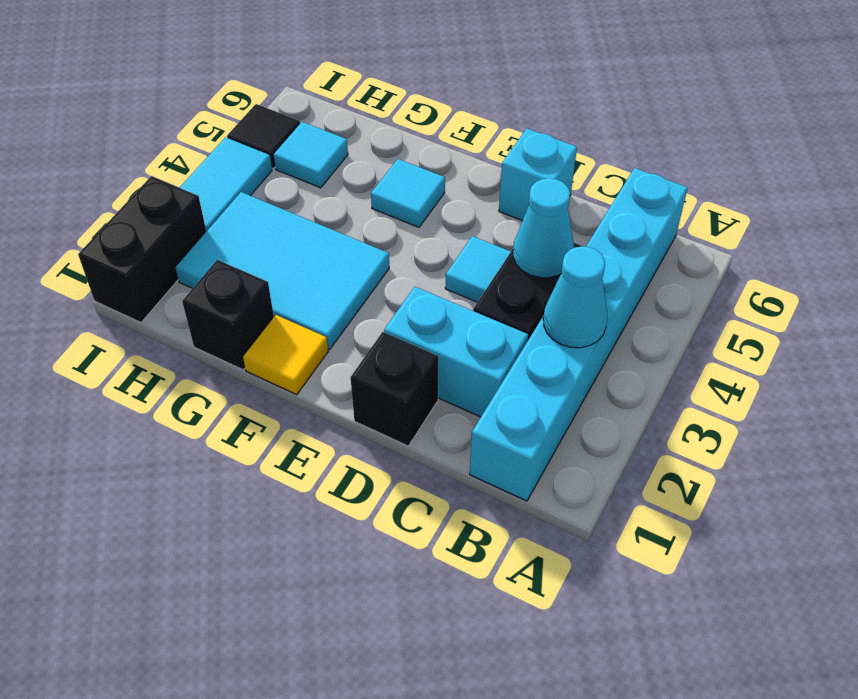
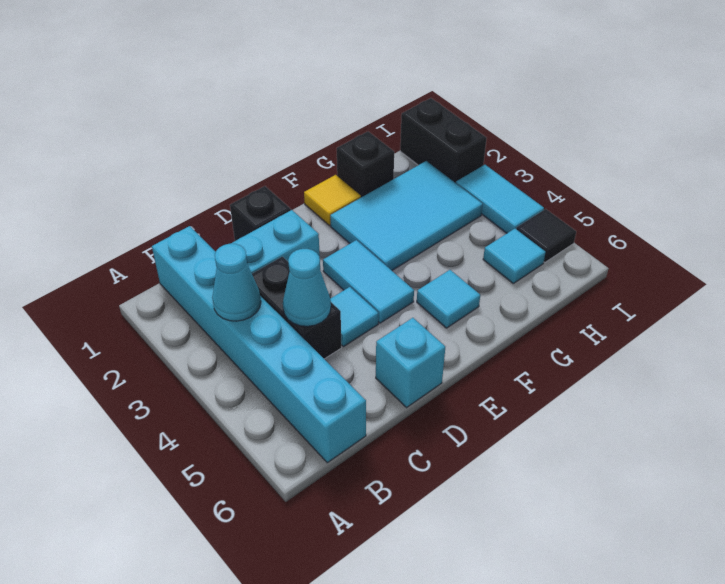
none -> cyan 1x2 tile [323,240,414,323]

